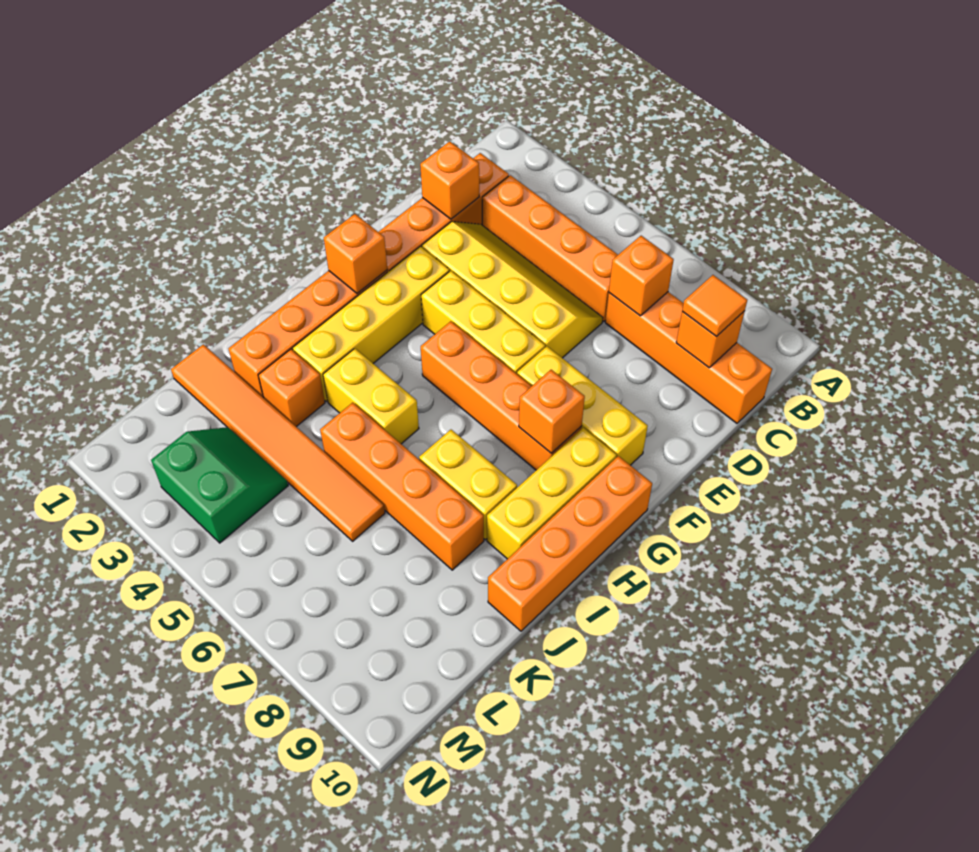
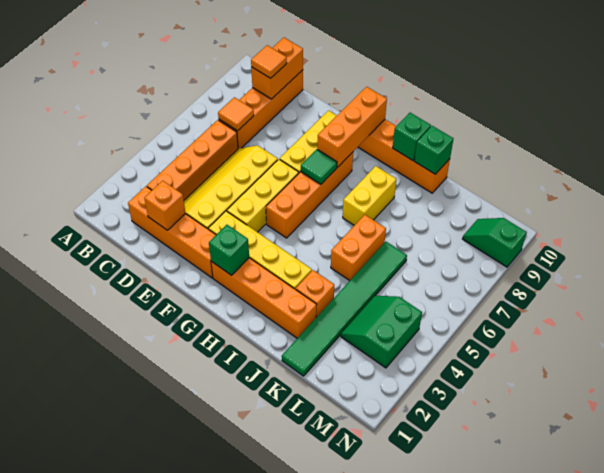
orange 1x1 brick [609,236,674,316] -> orange 1x1 tile [218,97,254,131]
orange 1x1 brick [676,311,745,368] -> orange 1x2 brick [251,38,303,99]
orange 1x1 brick [324,214,387,293] -> green 1x1 brick [209,225,249,275]
none -> green 1x1 tile [301,149,337,184]
orange 1x1 brick [519,370,585,453] -> orange 1x3 brick [317,87,387,167]
yellow 1x3 brick [487,428,617,559] -> none
yellow 1x2 brick [323,349,419,444] -> none
none -> green 1x1 brick [393,113,431,161]
orange 1x4 brick [320,403,484,570] -> orange 1x2 brick [331,215,386,281]
none -> green 1x1 brick [414,126,454,174]
orange 1x6 tile [171,344,385,541] -> green 1x6 tile [282,242,407,376]
none -> green 1x2 slope [462,218,527,267]

